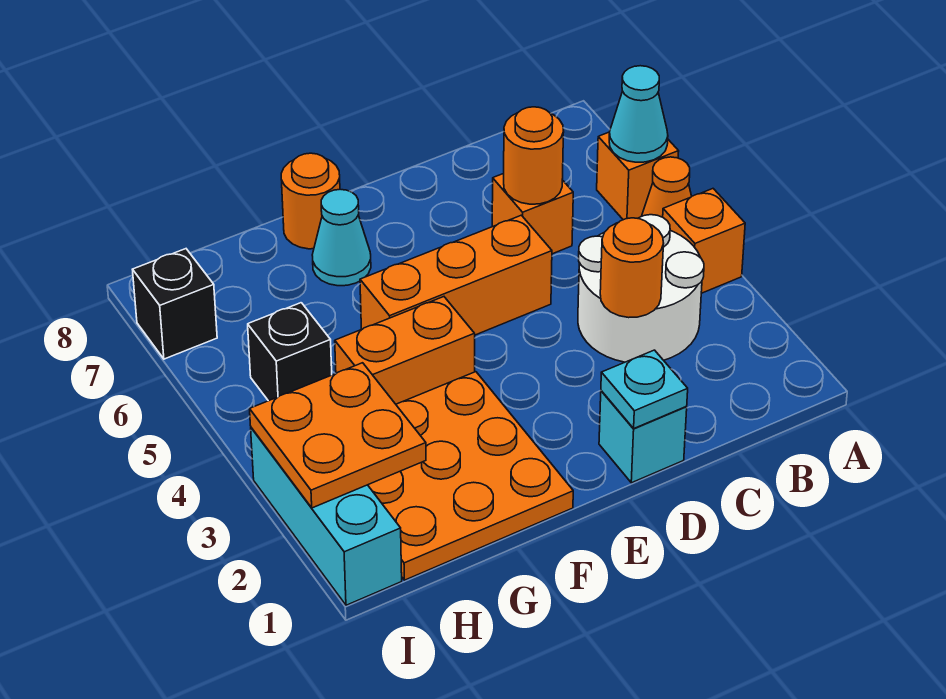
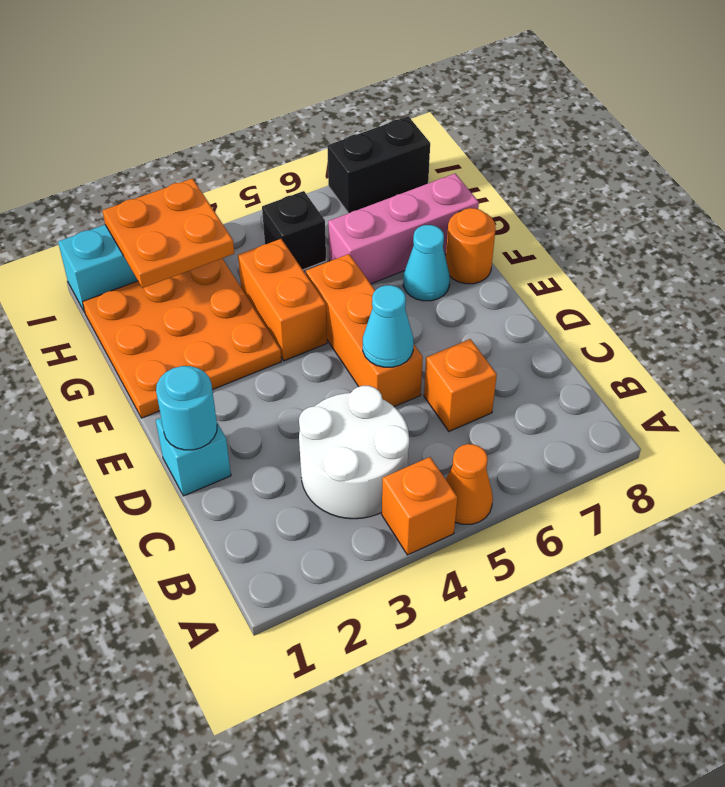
orange 1x1 brick [597,132,679,220] -> none
cyan 1x1 cone [609,66,668,162] -> cyan 1x1 cone moved to [363,285,414,367]
orange 1x1 round brick [600,218,664,318] -> none
orange 1x1 round brick [504,107,564,204] -> none
cyan 1x1 plate [601,350,688,429] -> cyan 1x1 round brick [156,366,217,450]
none -> pink 1x3 brick [328,174,479,284]
black 1x1 brick [132,249,217,359] -> black 1x2 brick [327,116,430,213]

